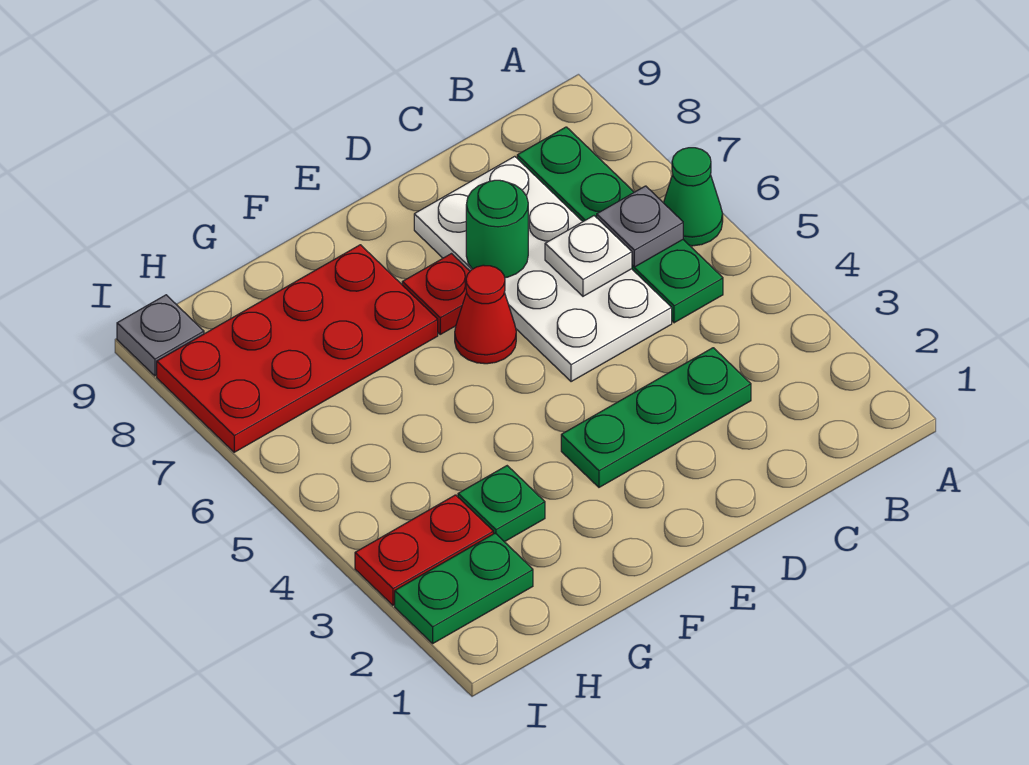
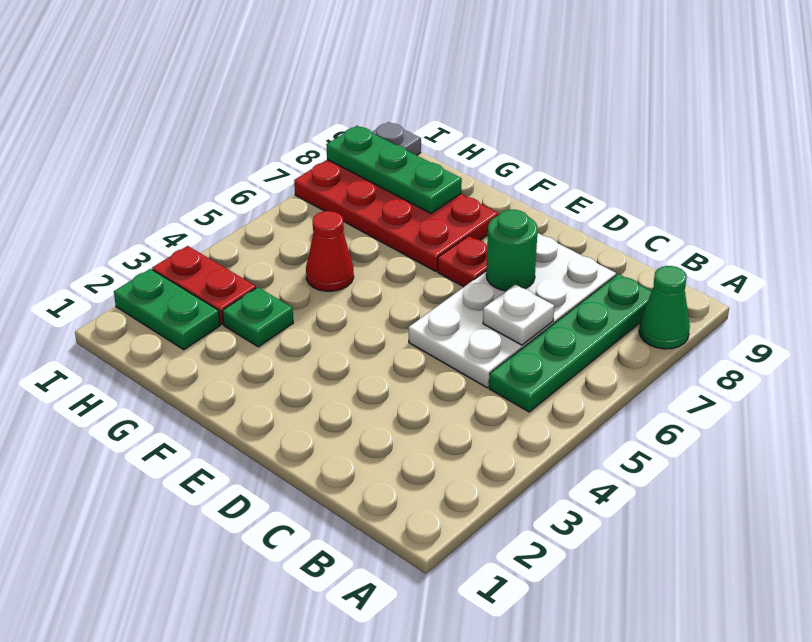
green 1x1 cone [664,148,723,246] -> green 1x1 cone moved to [639,266,690,349]
grey 1x1 plate [597,186,683,267] -> none
green 1x3 plate [561,348,751,487] -> green 1x3 plate moved to [326,126,462,213]
red 1x1 cone [455,265,516,364] -> red 1x1 cone moved to [306,211,354,291]

